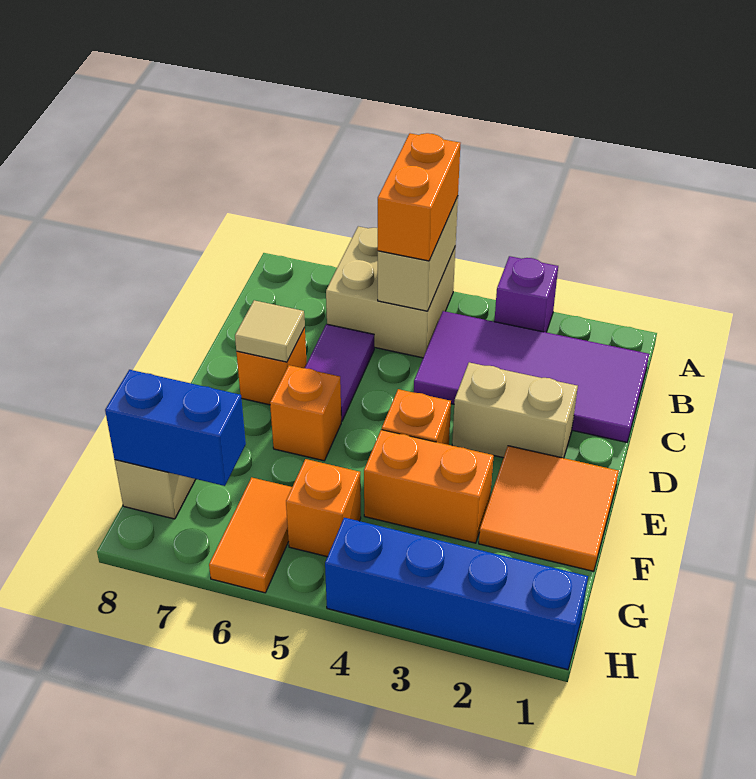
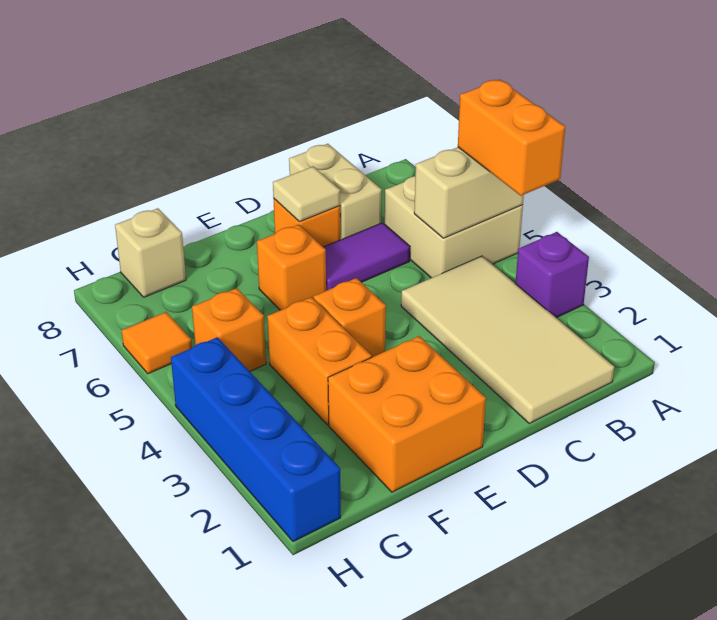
orange 1x2 brick [378,133,460,261] -> orange 1x2 brick turned to [458,80,565,196]
purple 2x4 tile [414,311,649,442] -> tan 2x4 tile [401,256,614,423]
tan 1x2 brick [452,362,578,458] -> tan 1x2 brick moved to [289,144,382,240]
orange 2x2 tile [479,446,619,571] -> orange 2x2 brick [328,336,486,492]
orange 1x2 tile [209,477,292,593] -> orange 1x1 tile [122,312,192,374]
blue 1x2 brick [105,370,246,486] -> none

